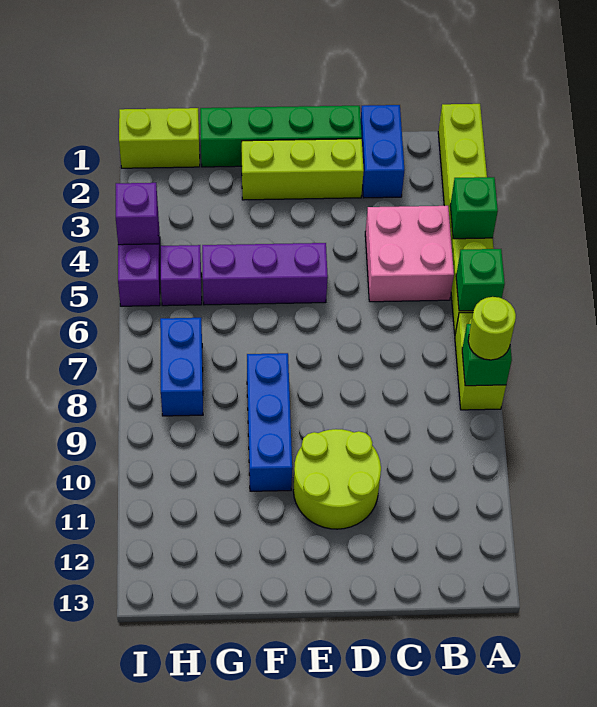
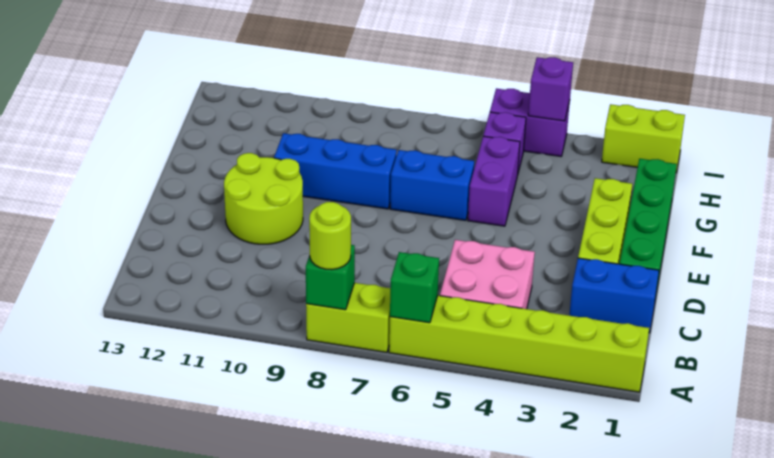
green 1x1 brick [450,177,498,239] -> none
purple 1x3 brick [202,243,328,305] -> purple 1x2 brick [468,136,520,226]
lime 1x2 brick [119,108,200,168] -> lime 1x2 brick turned to [602,104,685,172]
blue 1x2 brick [160,318,203,416] -> blue 1x2 brick moved to [390,150,474,220]

